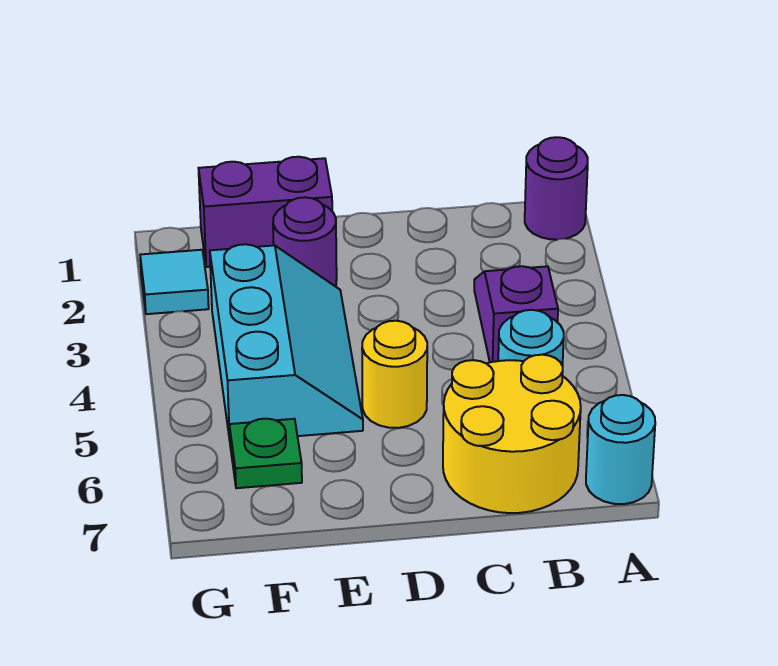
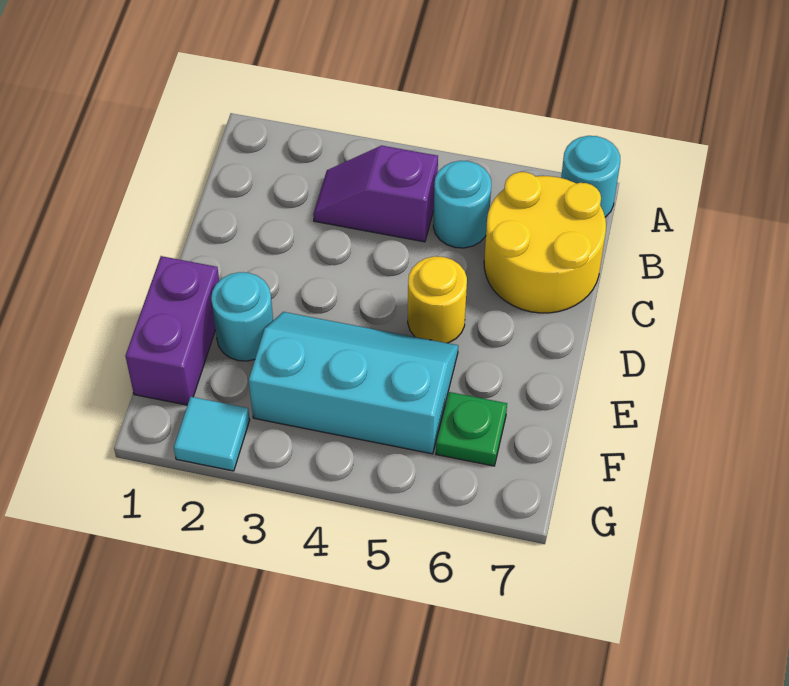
purple 1x1 round brick [525,137,588,240] -> none
purple 1x1 round brick [273,197,337,286] -> cyan 1x1 round brick [211,272,273,361]

